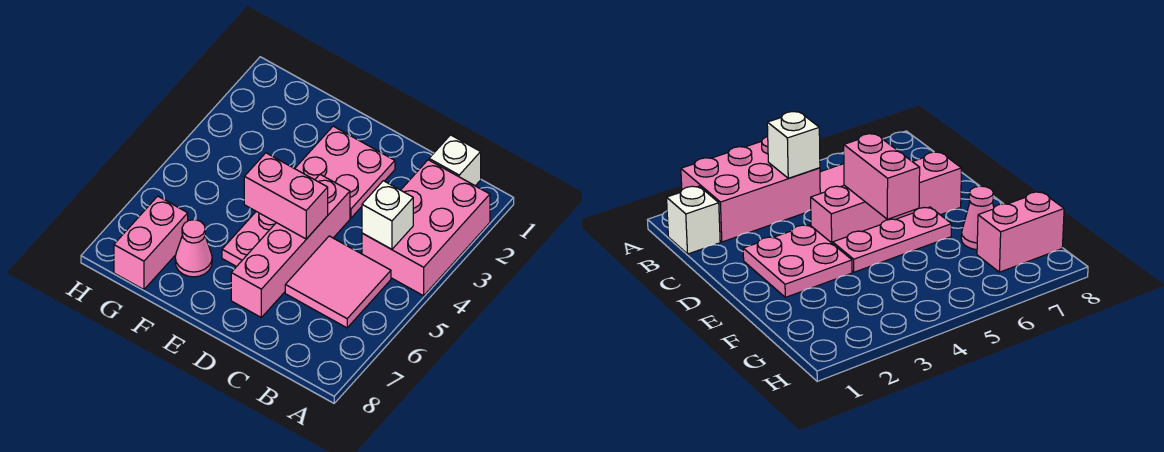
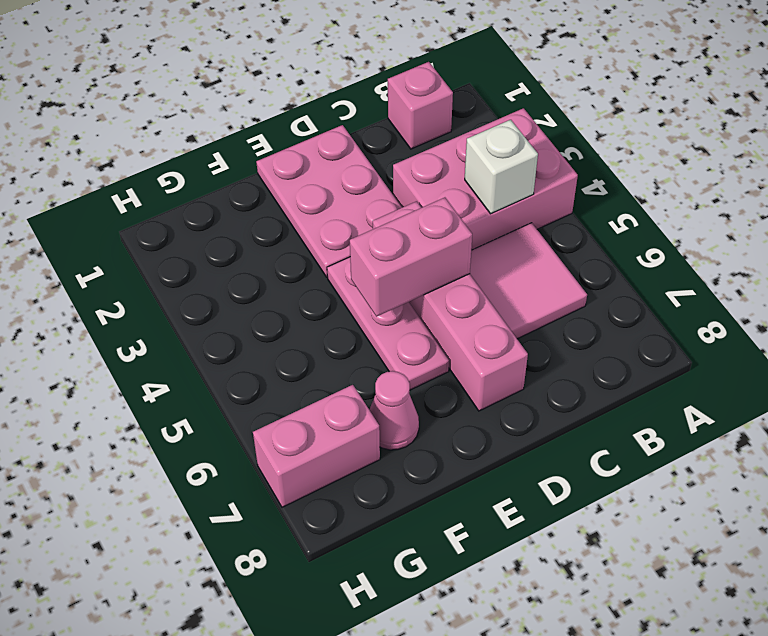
pink 2x3 brick [362,160,490,296] -> pink 2x3 brick turned to [393,108,578,250]
white 1x1 brick [429,135,481,186] -> pink 1x1 brick [388,62,453,149]
pink 2x2 plate [295,126,395,218] -> pink 2x3 plate [256,125,402,277]
pink 1x2 brick [114,196,188,290] -> pink 1x2 brick turned to [253,385,380,507]

